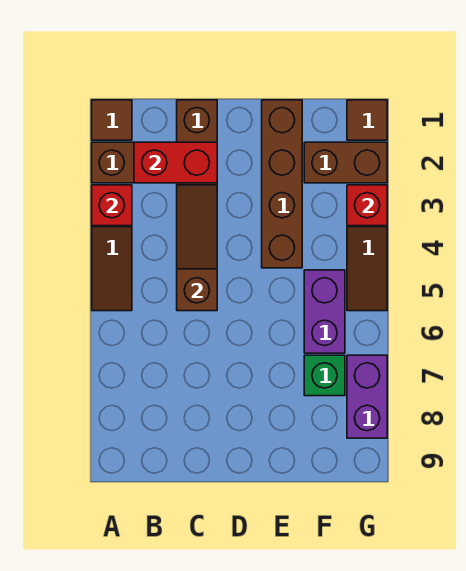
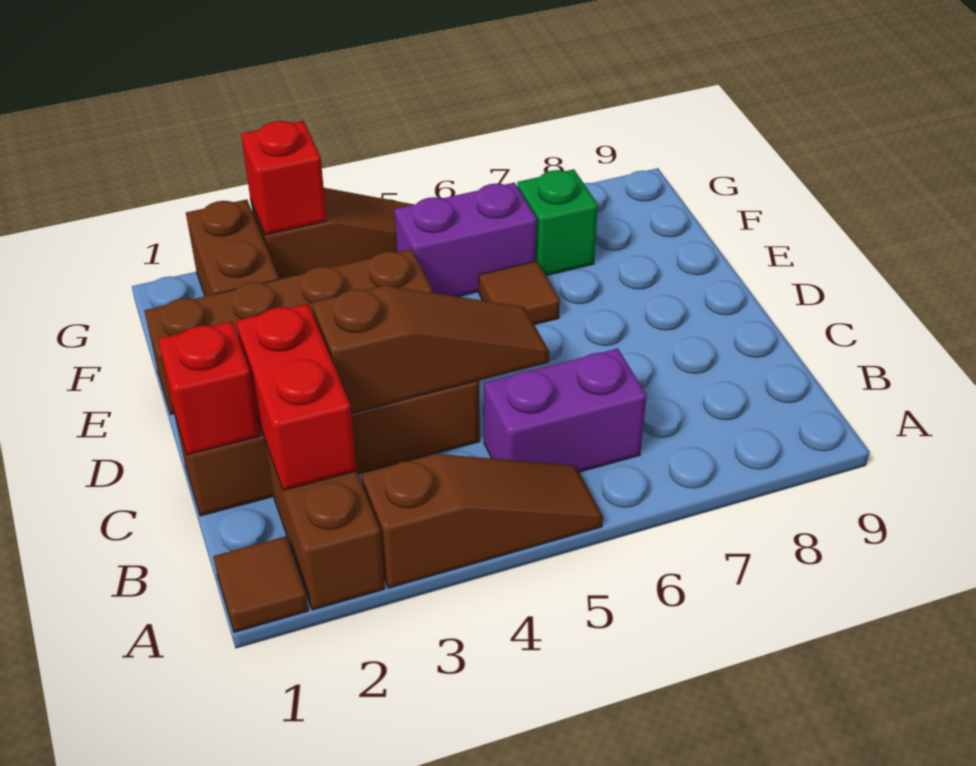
red 1x1 brick [92,185,132,226] -> red 1x1 brick moved to [158,321,260,455]
brown 1x3 slope [177,185,217,311] -> brown 1x3 slope turned to [312,286,549,413]
brown 1x1 tile [347,100,387,140] -> brown 1x1 tile moved to [479,261,560,325]
purple 1x2 brick [347,355,387,438] -> purple 1x2 brick moved to [484,349,647,472]

